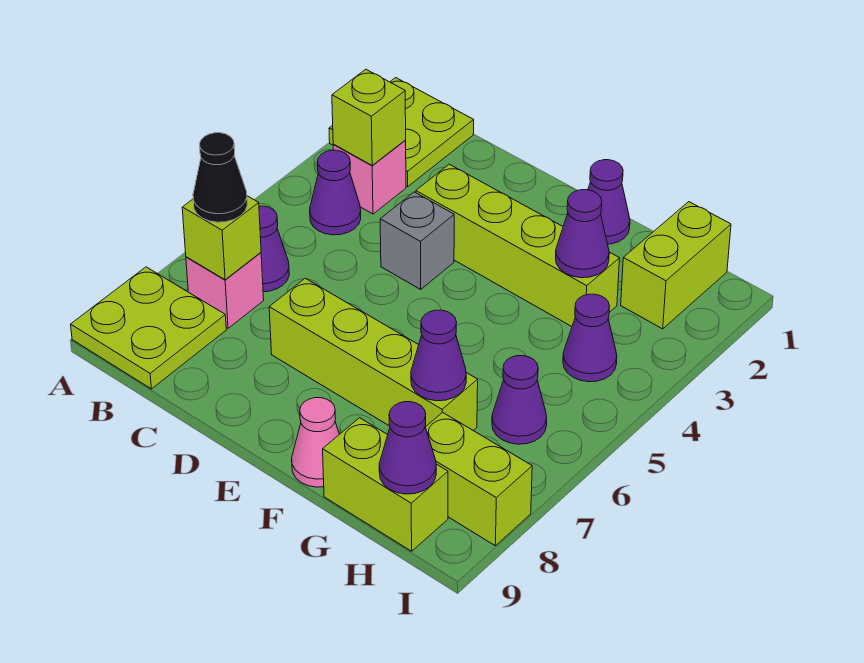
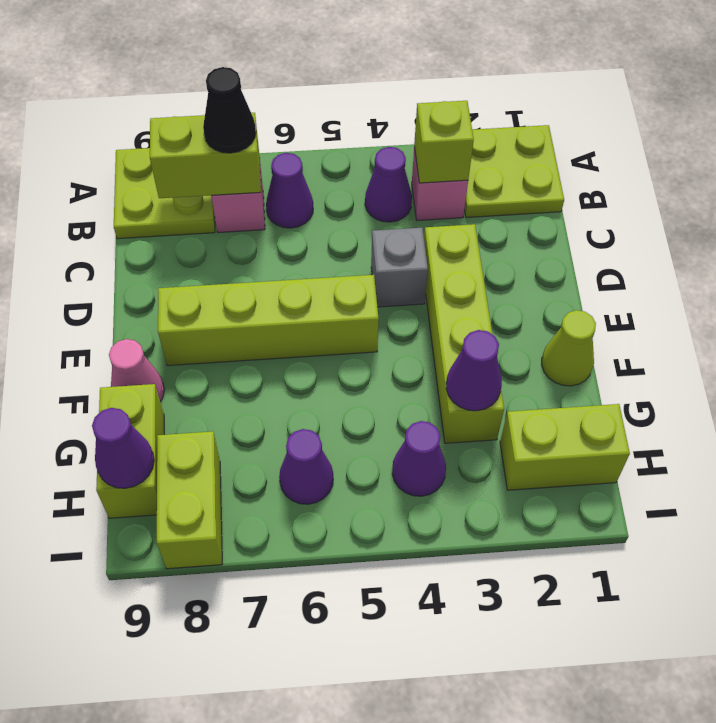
lime 1x1 brick [182,196,261,280] -> lime 1x2 brick [150,113,261,198]
lime 1x4 brick [269,278,478,430] -> lime 1x4 brick turned to [158,275,379,366]
purple 1x1 cone [588,160,630,244] -> lime 1x1 cone [542,310,596,386]
purple 1x1 cone [411,310,466,401] -> none

